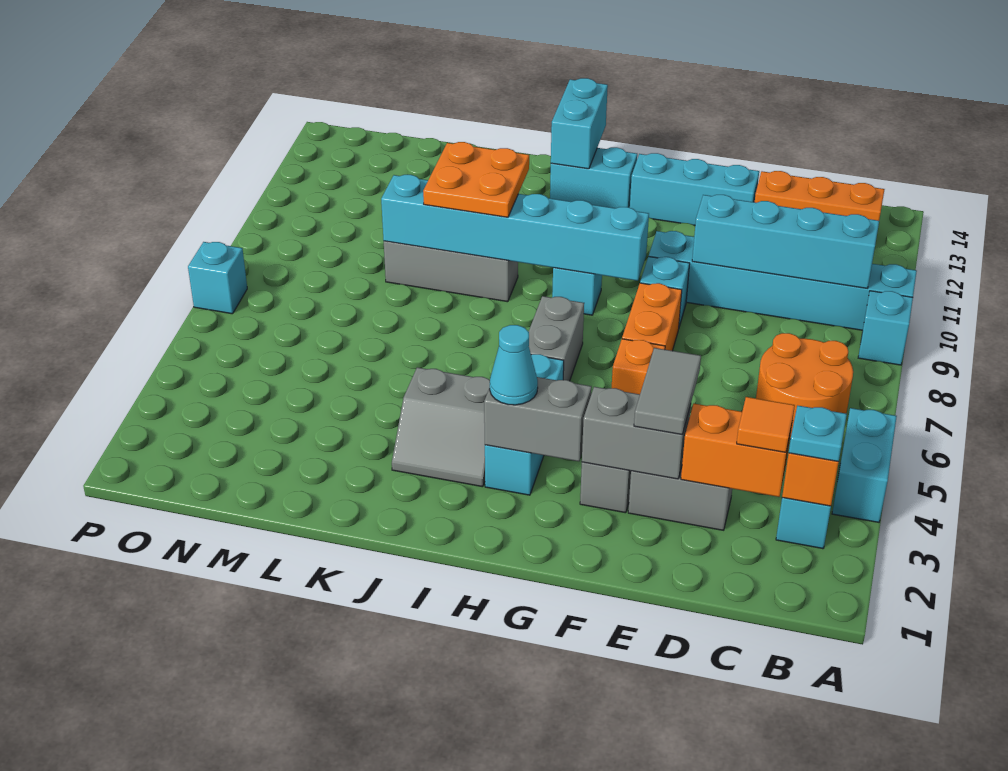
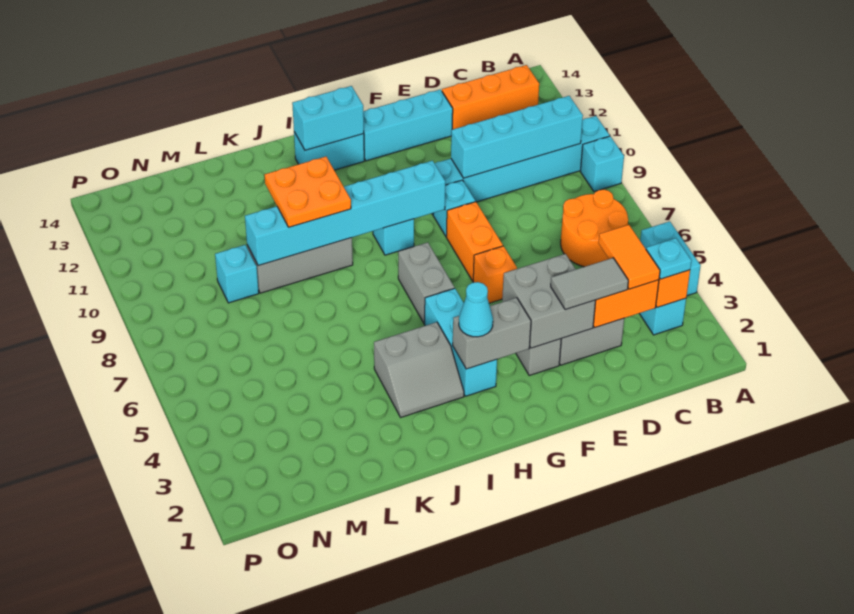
orange 1x1 tile [737,397,795,452] -> orange 1x2 tile [599,225,660,289]
grey 1x2 brick [582,387,691,479] -> grey 2x2 brick [502,254,596,348]
grey 1x2 tile [634,348,701,435] -> grey 1x2 tile turned to [551,258,628,310]
cyan 1x2 brick [551,78,608,169] -> cyan 1x2 brick turned to [292,86,364,150]
cyan 1x1 brick [188,242,247,314] -> cyan 1x1 brick moved to [215,245,259,303]

